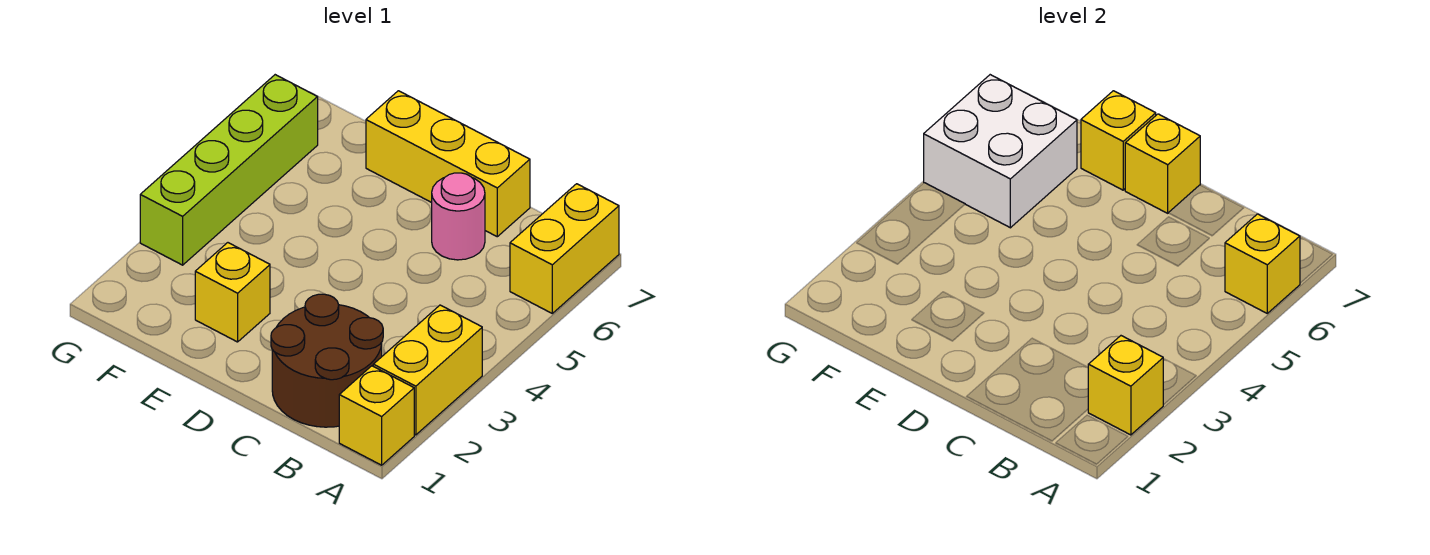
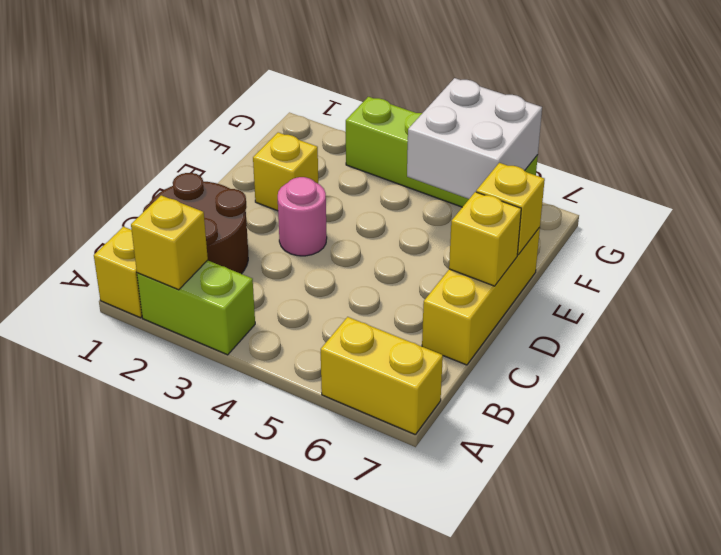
yellow 1x2 brick [373,305,482,435] -> lime 1x2 brick [137,260,255,355]
yellow 1x1 brick [1225,214,1300,313] -> none
pink 1x1 round brick [432,173,485,260] -> pink 1x1 round brick moved to [278,177,327,256]

